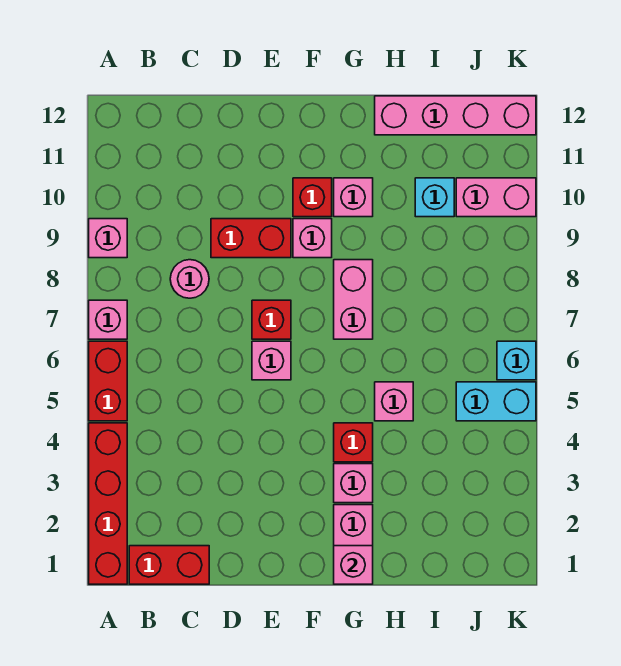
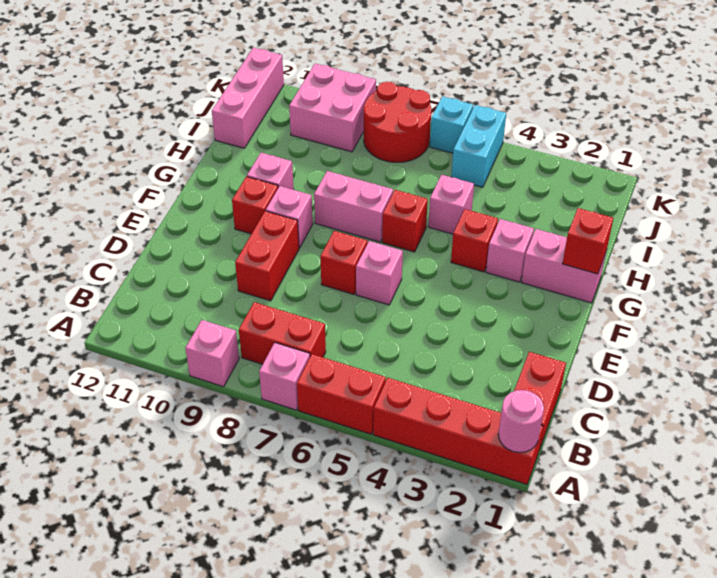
none -> red 1x2 brick [239,302,326,364]
pink 1x1 round brick [170,260,209,298] -> pink 1x1 round brick moved to [498,390,544,453]
pink 1x1 brick [334,546,373,584] -> red 1x1 brick [562,208,613,274]
none -> red 1x1 brick [382,190,428,252]
pink 1x4 brick [375,96,536,135] -> pink 1x3 brick [212,48,284,148]
cyan 1x1 brick [415,178,454,217] -> none
none -> red 2x2 round brick [364,82,431,162]
pink 1x2 brick [456,178,536,217] -> pink 2x2 brick [289,64,376,152]

